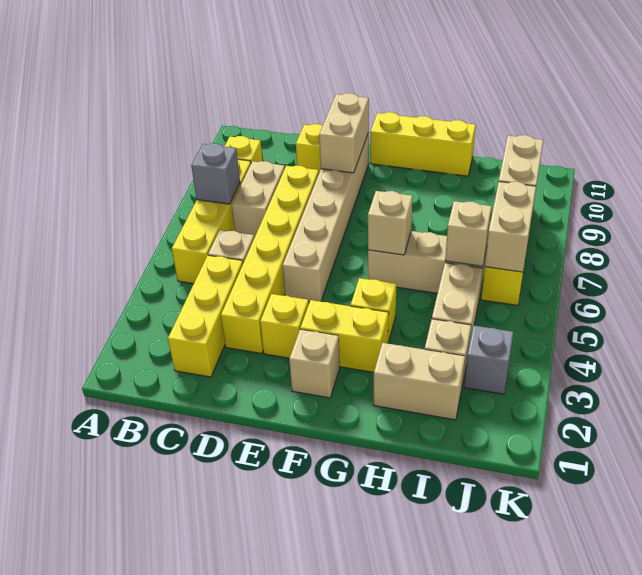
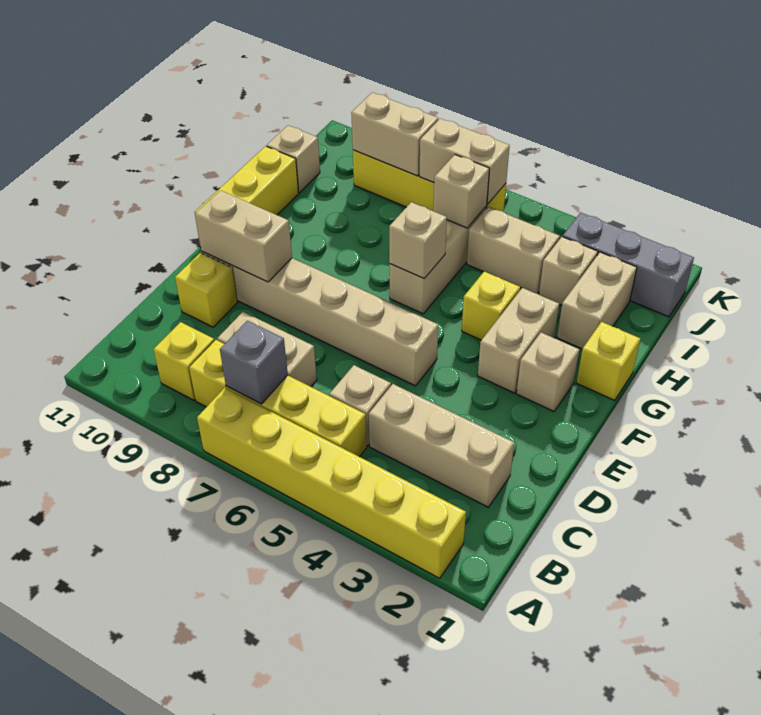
yellow 1x3 brick [168,255,243,377] -> tan 1x3 brick [369,384,514,507]
yellow 1x6 brick [221,166,319,354] -> yellow 1x6 brick moved to [197,388,466,578]
yellow 1x1 brick [260,294,309,358] -> yellow 1x1 brick moved to [576,322,640,400]
yellow 1x2 brick [300,300,389,372] -> tan 1x2 brick [478,288,559,393]
none -> tan 1x1 brick [267,125,320,193]
grey 1x1 brick [464,326,514,394] -> grey 1x3 brick [563,212,694,317]

